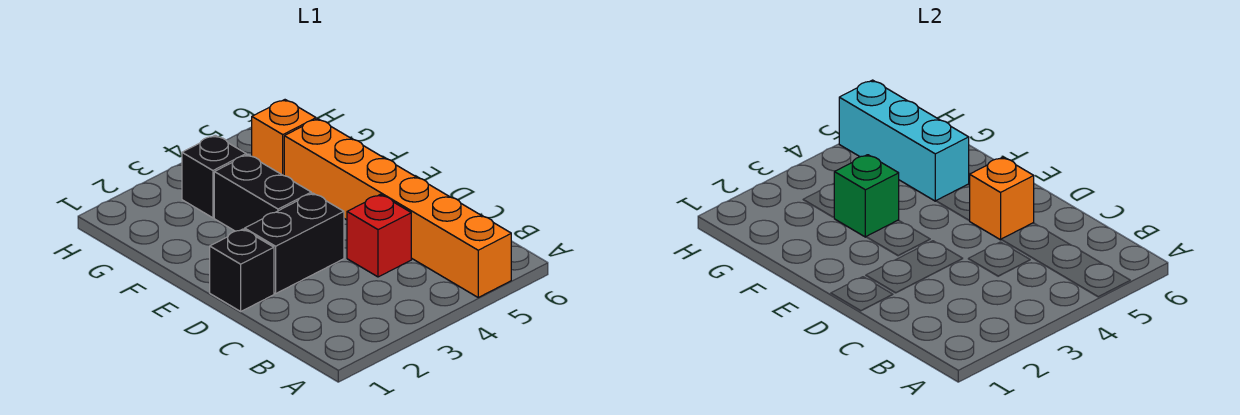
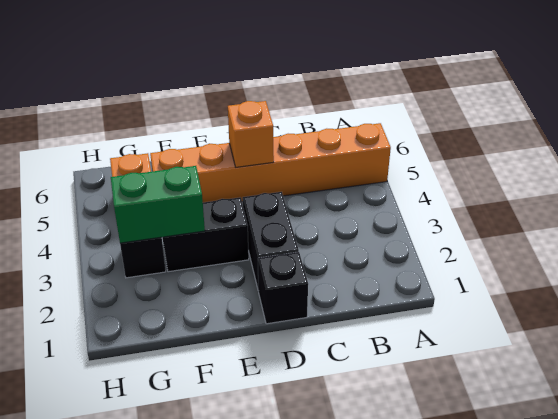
red 1x1 brick [347,194,411,277] -> none
green 1x1 brick [834,155,899,237] -> green 1x2 brick [111,166,205,243]
cyan 1x3 brick [839,80,969,201] -> none

